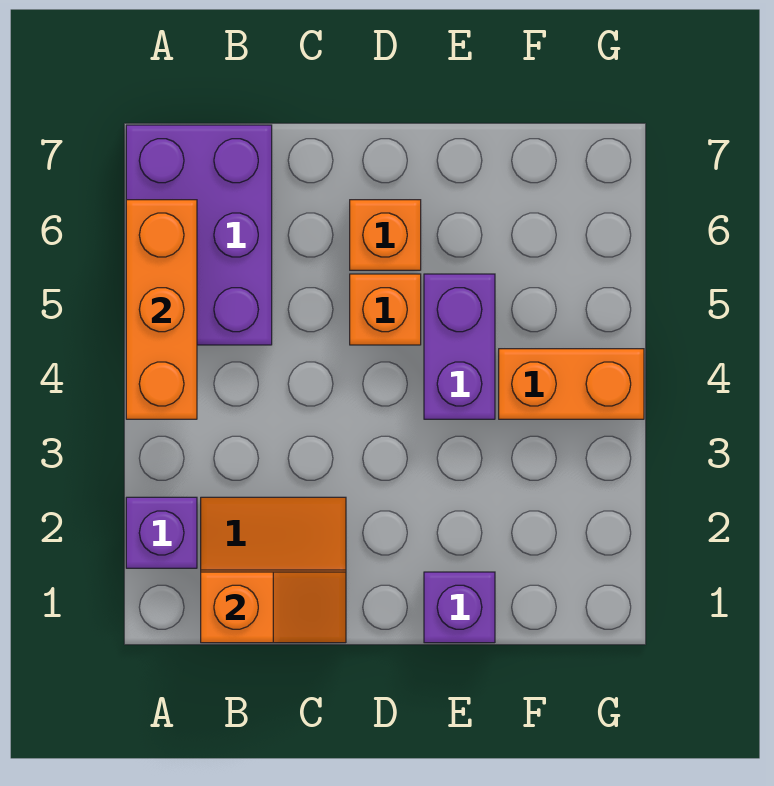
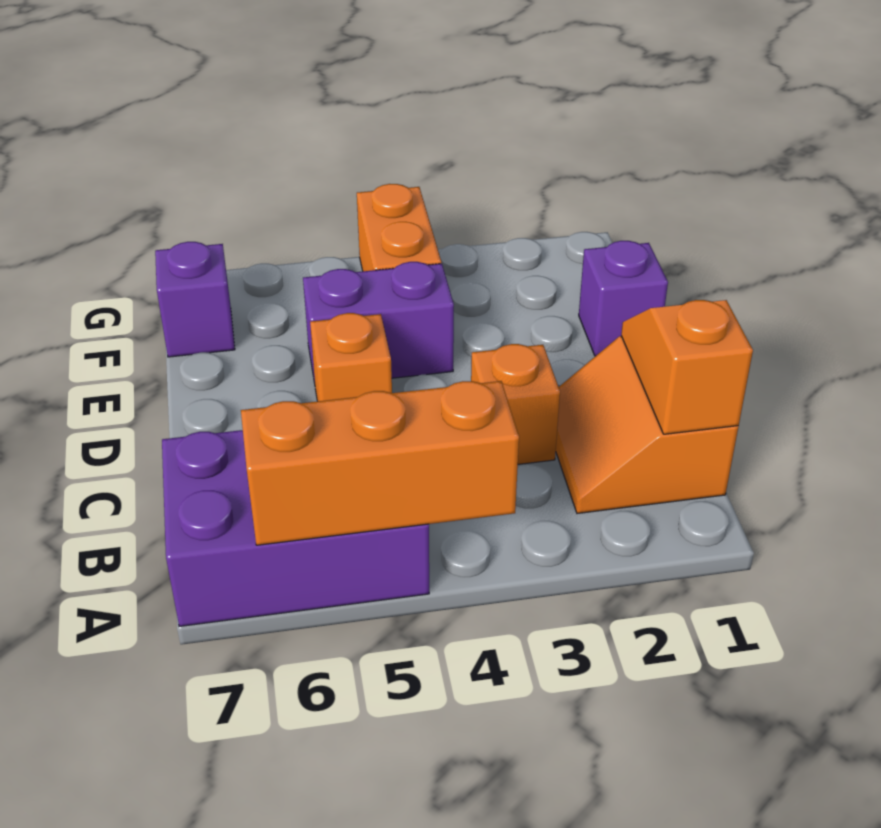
purple 1x1 brick [126,497,197,568] -> purple 1x1 brick moved to [155,242,235,357]
orange 1x1 brick [350,200,421,270] -> orange 1x1 brick moved to [471,344,560,464]

